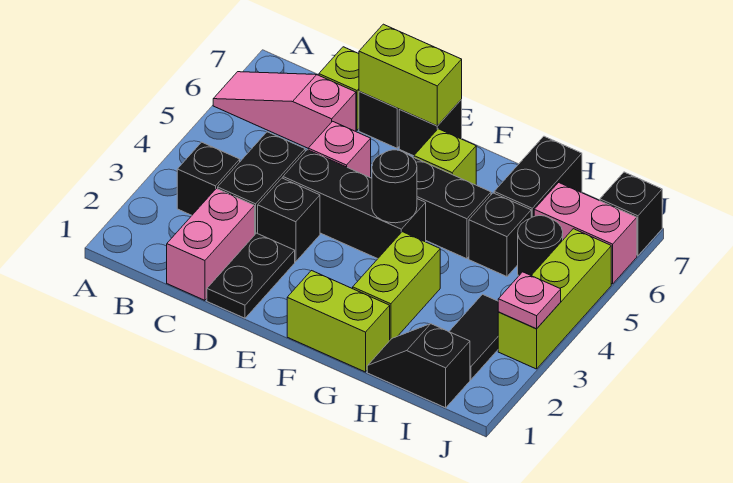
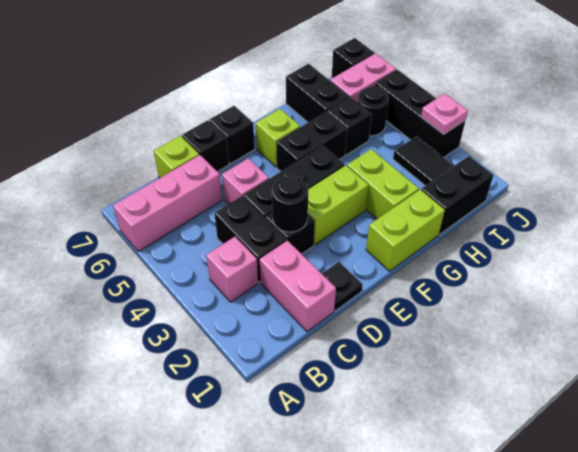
pink 1x3 slope [213,72,356,148] -> pink 1x3 brick [113,155,222,251]
black 1x1 brick [177,142,240,215] -> pink 1x1 brick [206,237,258,302]
black 1x2 plate [207,233,295,318] -> black 1x1 plate [322,262,363,311]
lime 1x2 brick [359,24,462,126] -> lime 1x2 brick moved to [308,165,369,245]
black 1x1 round brick [372,150,417,223] -> black 1x1 round brick moved to [272,176,308,232]
black 1x2 slope [367,324,470,408] -> black 1x2 brick [421,156,494,234]
lime 1x3 brick [498,229,611,369] -> black 1x3 brick [375,70,466,158]

